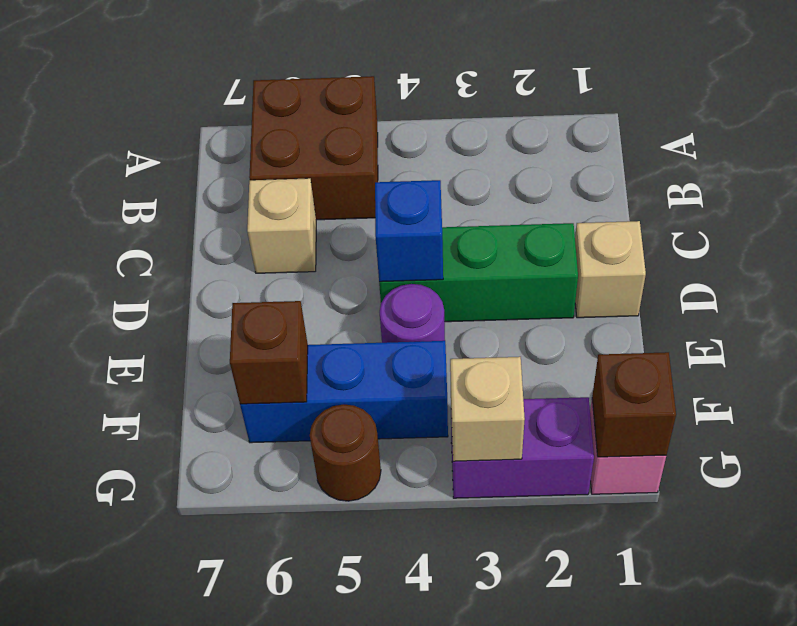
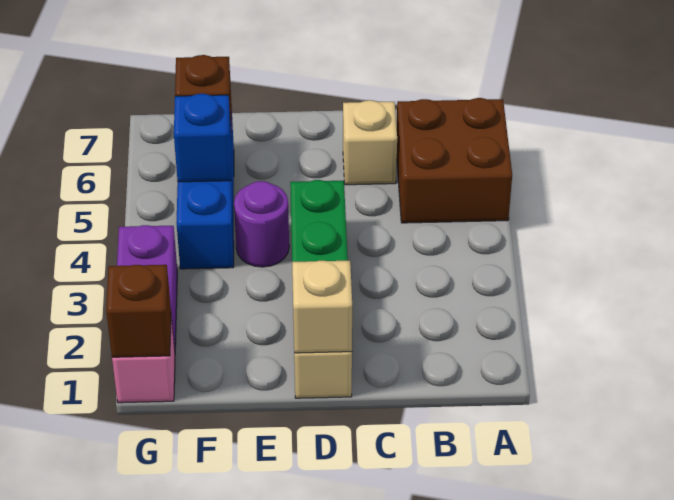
blue 1x1 brick [375,180,443,282] -> blue 1x1 brick moved to [174,94,231,182]
tan 1x1 brick [450,357,525,461] -> tan 1x1 brick moved to [292,261,352,353]
brown 1x1 round brick [310,404,381,501] -> none

